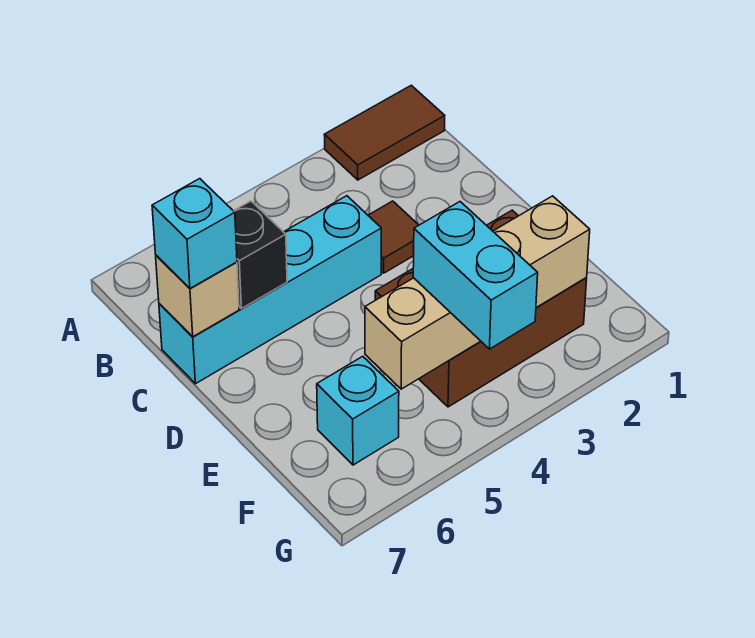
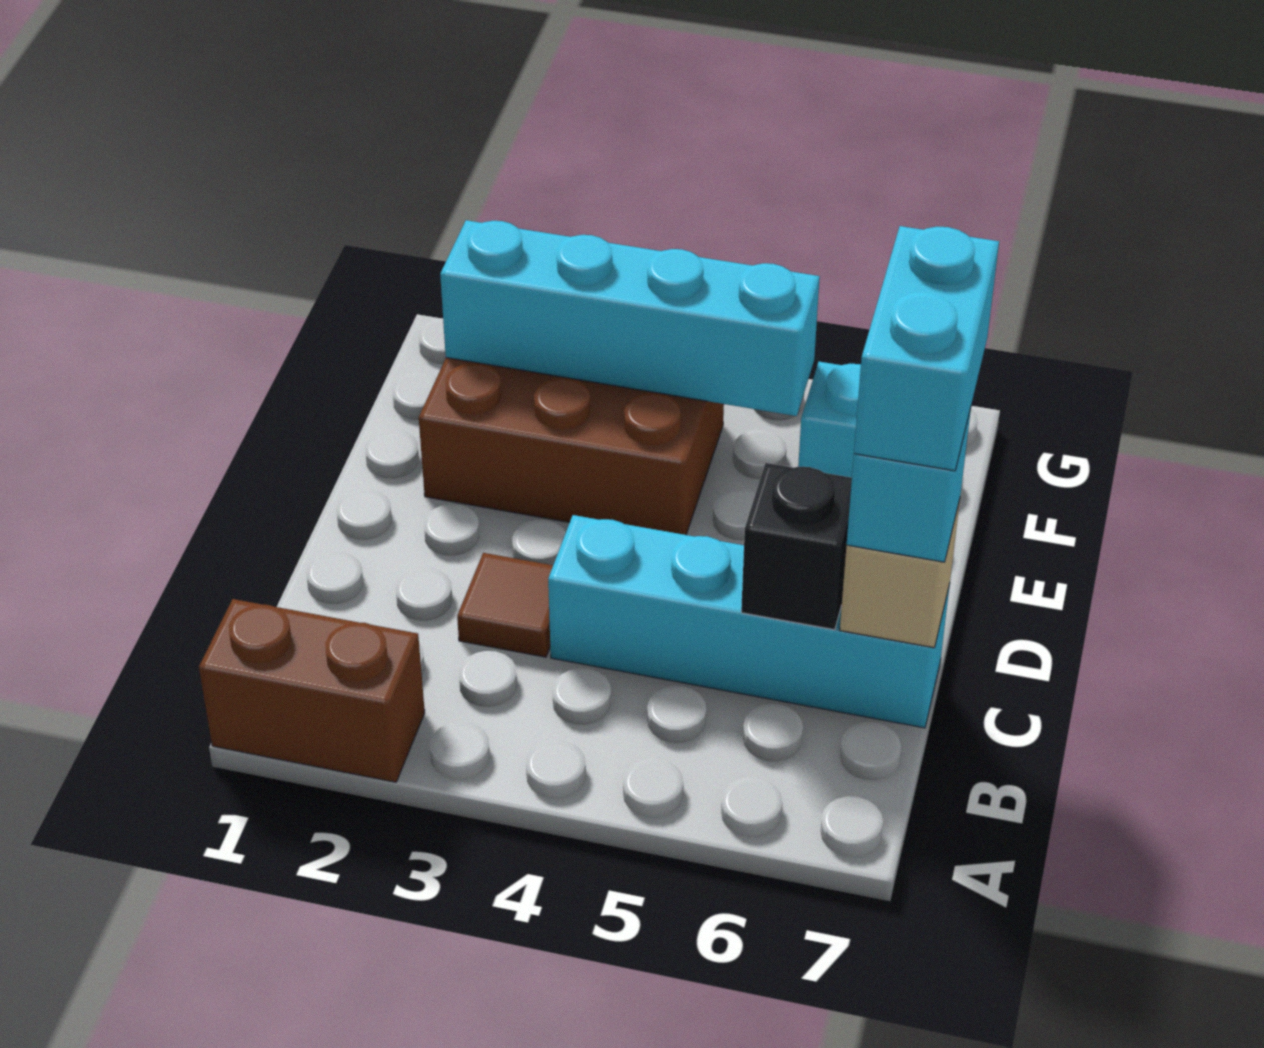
brown 1x2 tile [324,85,445,180] -> brown 1x2 brick [199,599,425,782]
tan 1x4 brick [365,196,590,389] -> cyan 1x4 brick [440,220,820,416]
cyan 1x2 brick [413,202,538,349] -> cyan 1x2 brick moved to [854,226,999,471]

